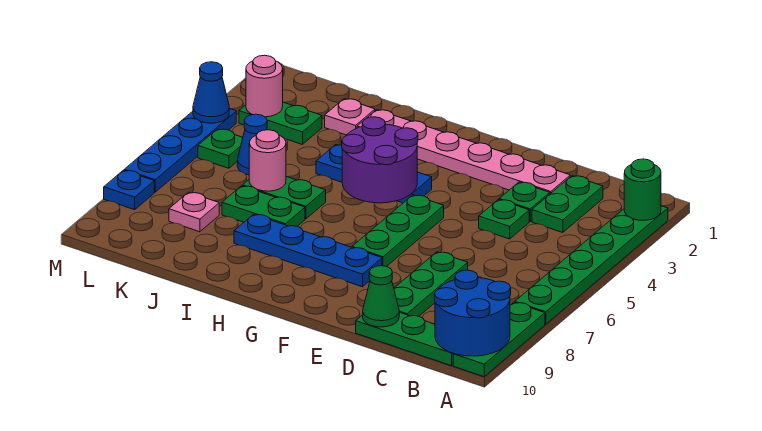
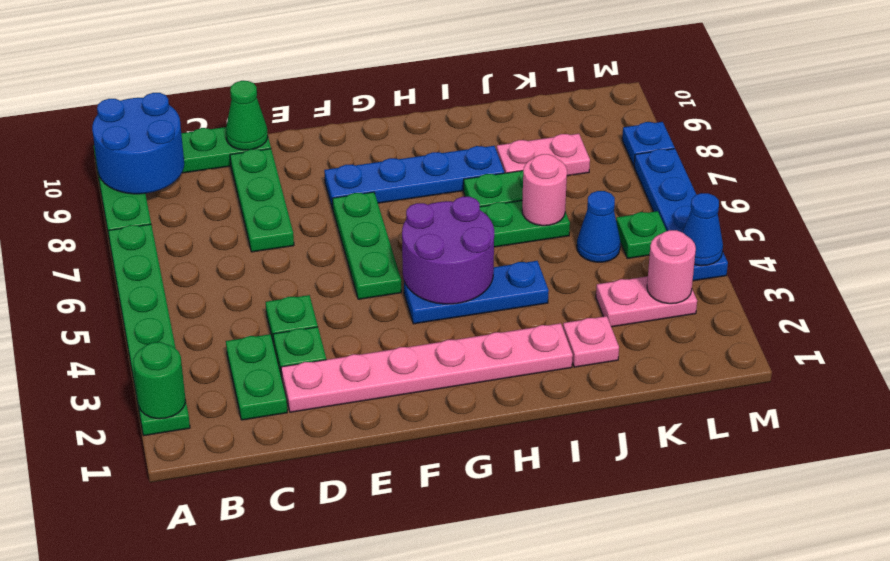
green 1x2 plate [239,102,322,145] -> pink 1x2 plate [596,276,697,327]
pink 1x1 plate [169,192,219,232] -> pink 1x2 plate [496,134,590,176]

